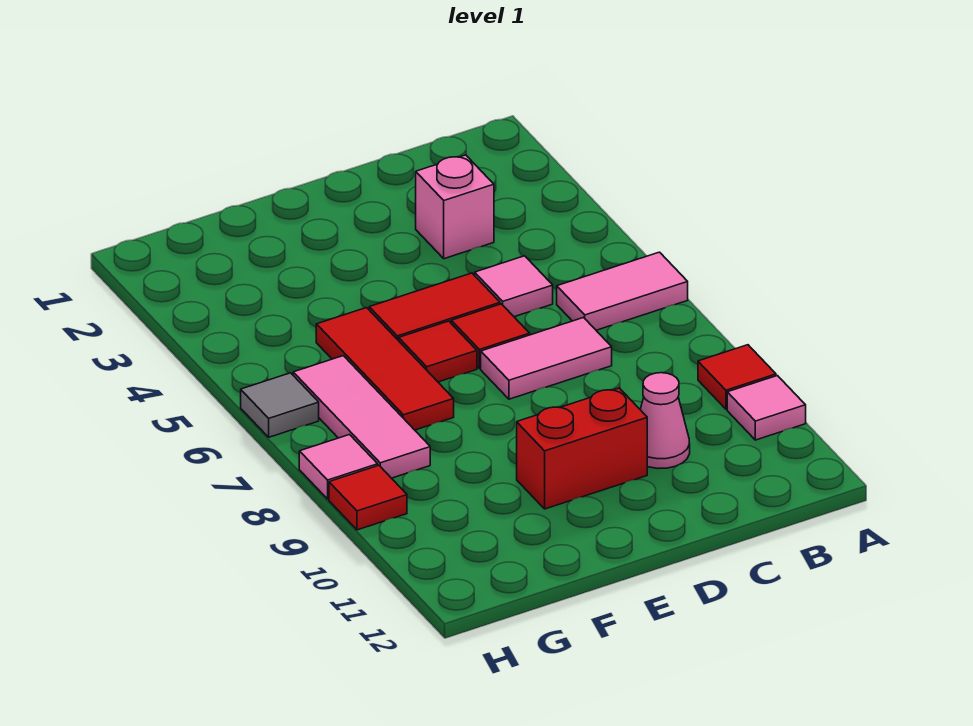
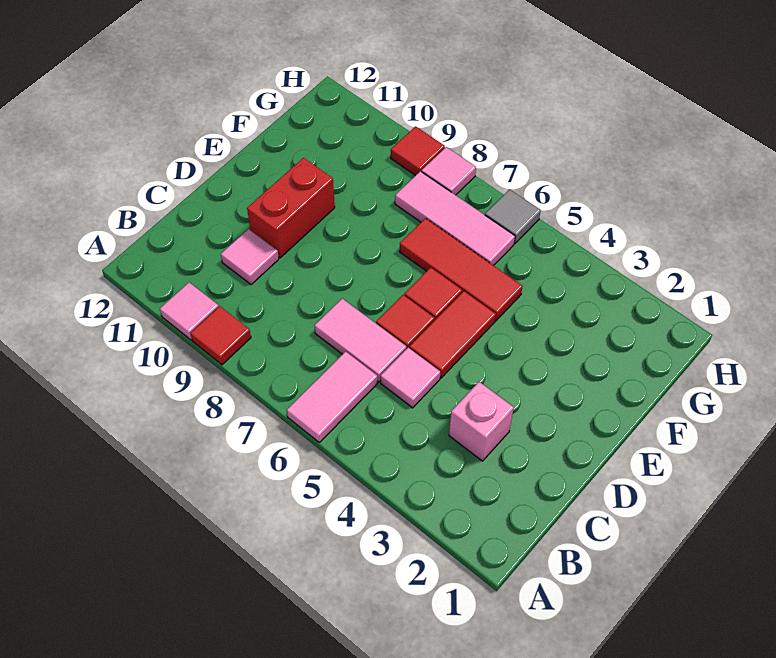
pink 1x2 tile [481,318,612,399] -> pink 1x2 tile turned to [314,299,406,382]
pink 1x1 cone [640,373,690,468] -> pink 1x1 tile [221,229,279,285]

